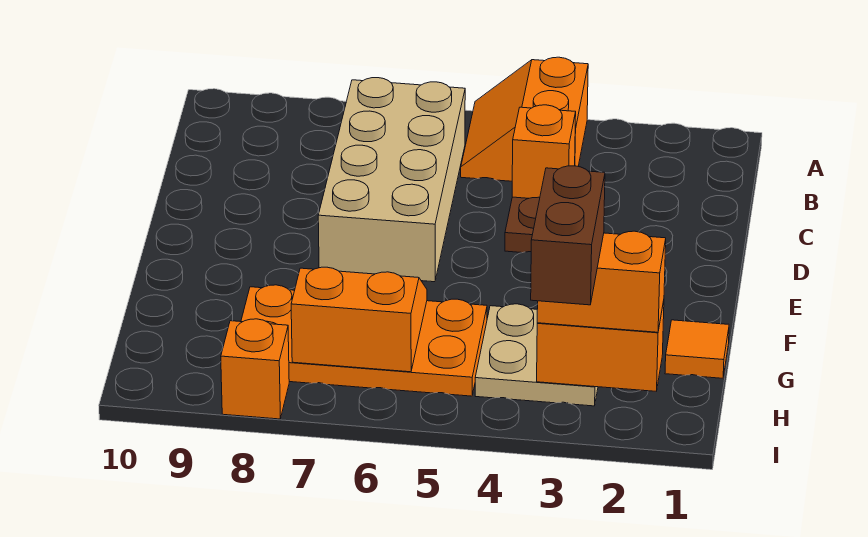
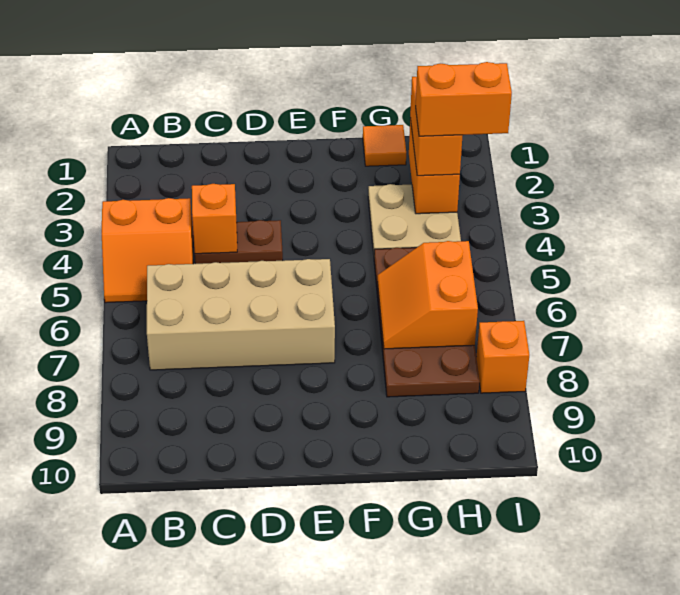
orange 2x4 plate [241,285,487,396] -> brown 2x4 plate [374,248,480,397]
brown 1x2 brick [531,166,605,305] -> orange 1x2 brick [416,62,512,136]

